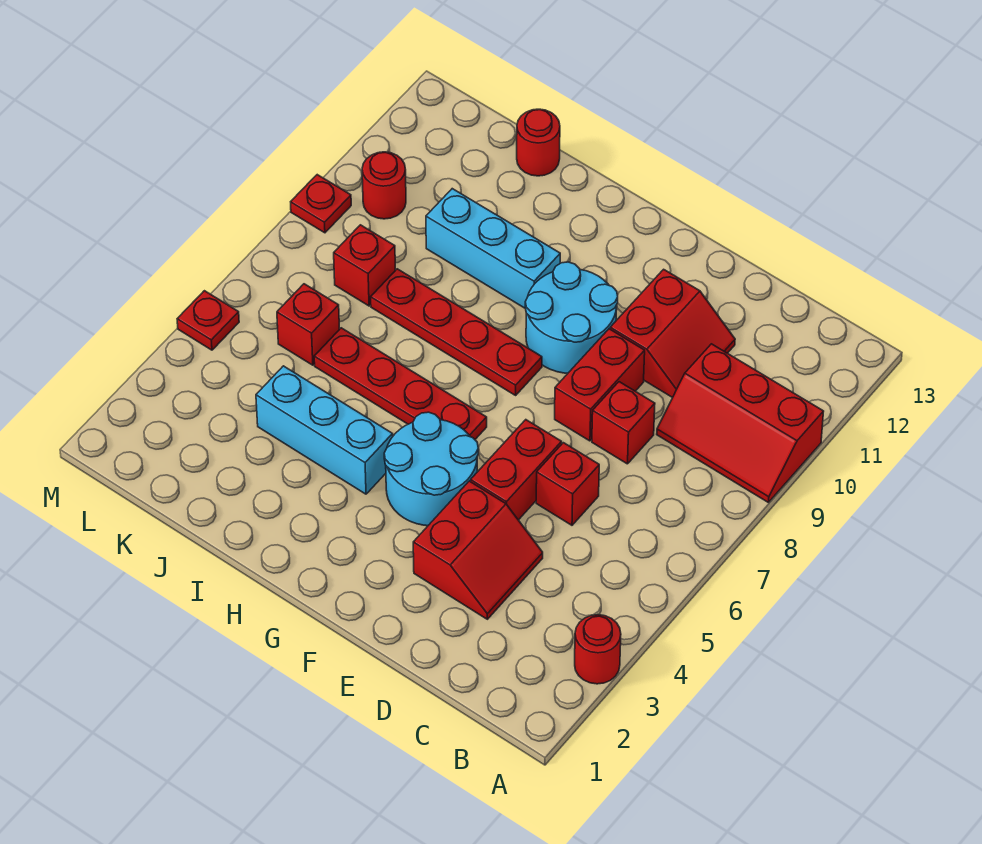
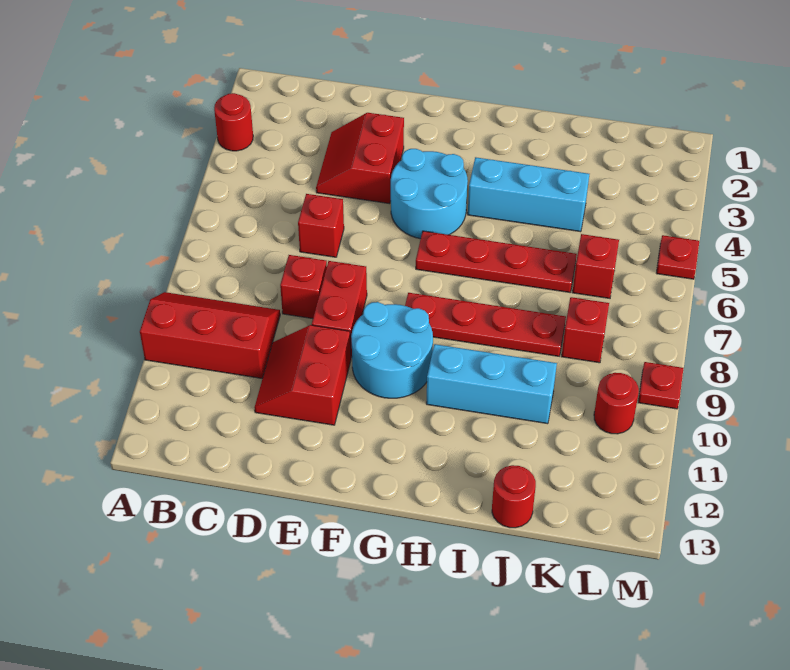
red 1x2 brick [471,420,562,520] -> none

